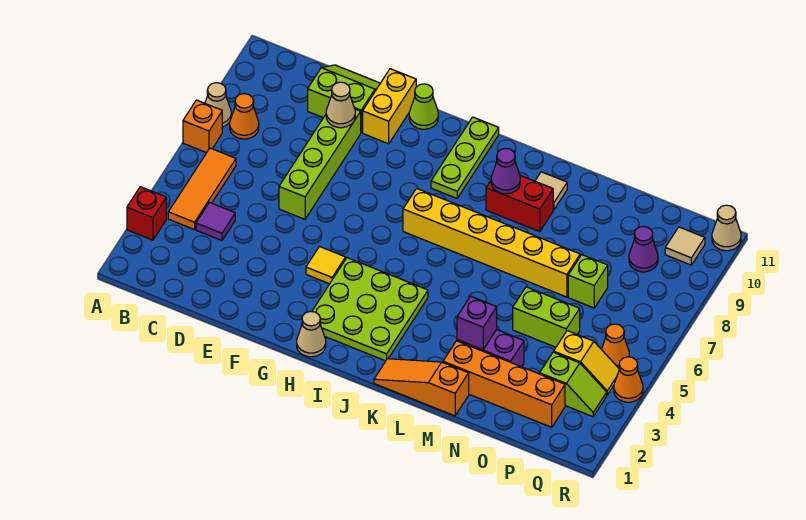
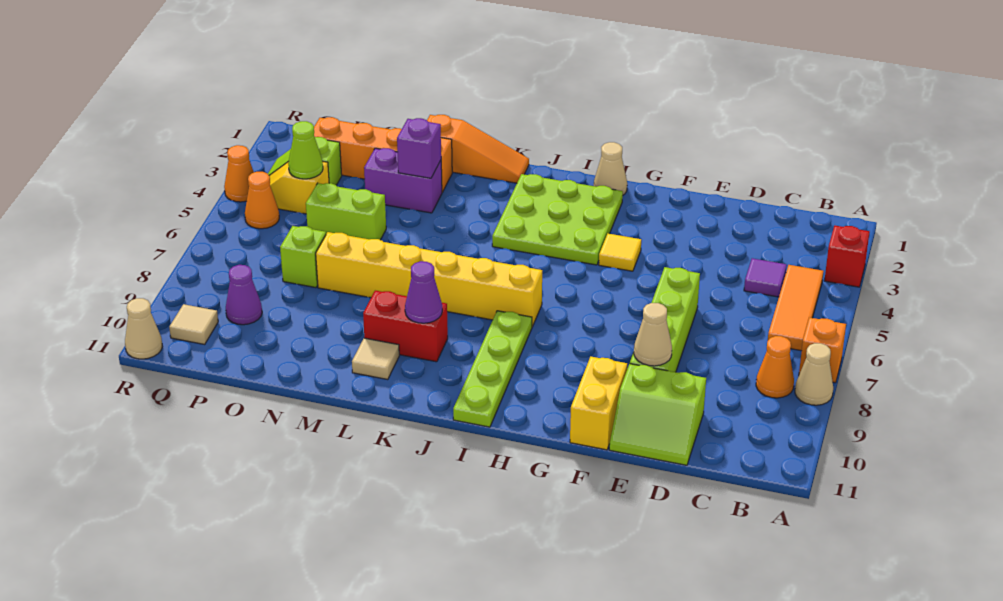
lime 1x1 cone [409,84,438,129] -> lime 1x1 cone moved to [288,121,323,179]
lime 1x3 plate [431,117,499,198] -> lime 1x4 plate [453,311,532,427]

